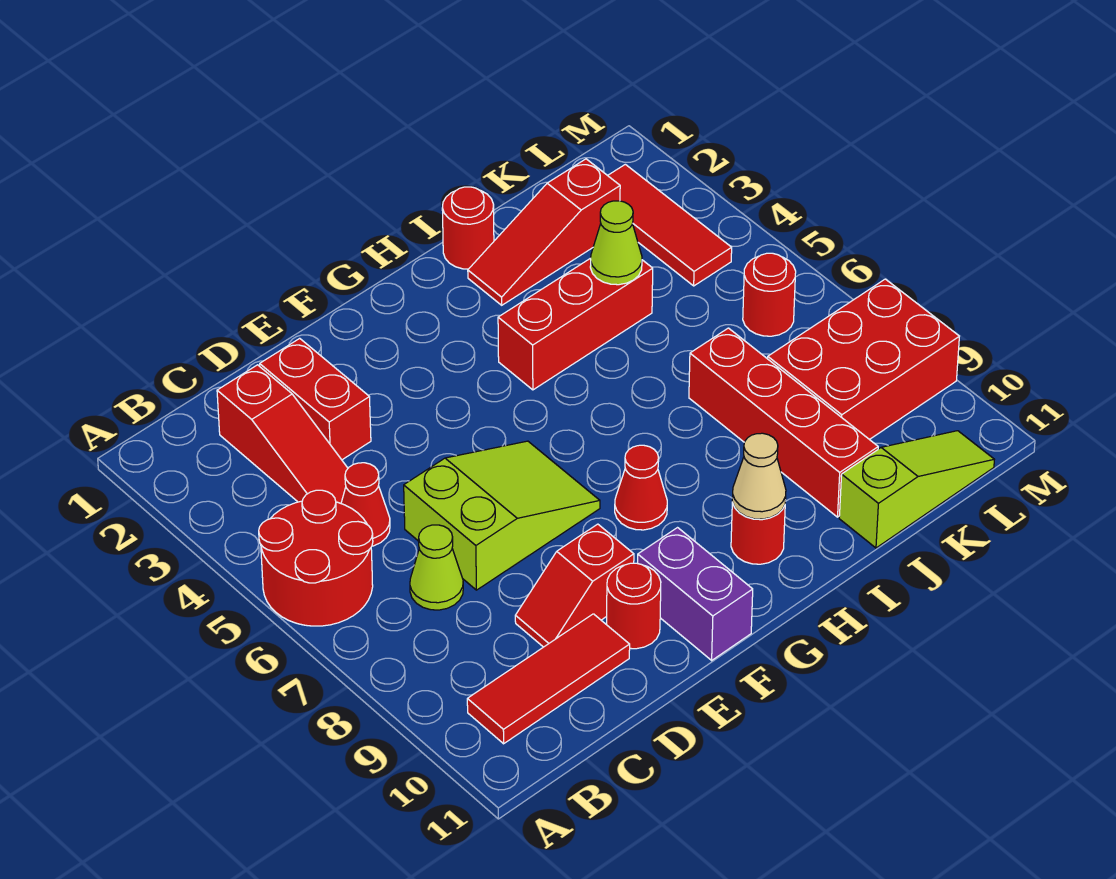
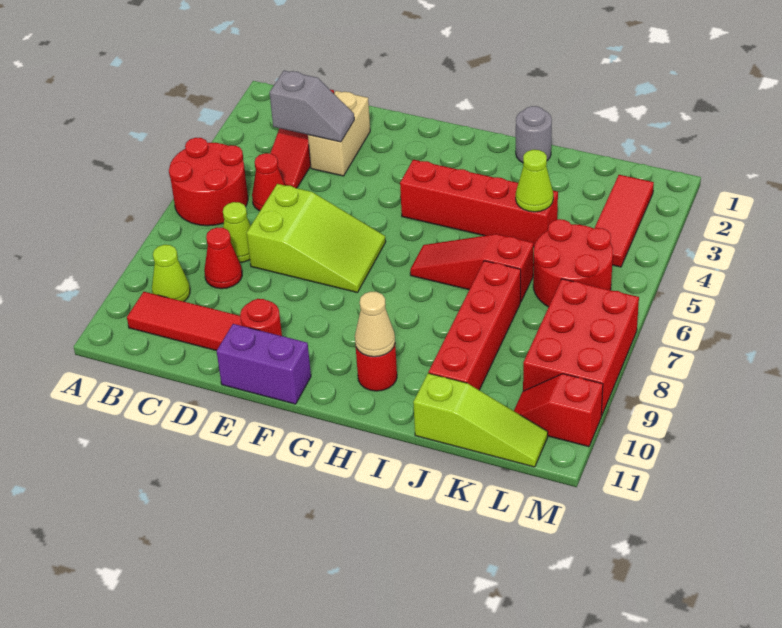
none -> lime 1x1 cone [152,245,190,302]
none -> grey 1x2 slope [270,71,354,142]
red 1x2 brick [260,338,371,460] -> tan 1x2 brick [308,91,370,176]
red 1x2 slope [515,524,634,647] -> red 1x2 slope moved to [514,374,603,447]
purple 1x2 brick [638,528,753,660] -> purple 1x2 brick turned to [217,324,311,404]
red 1x1 cone [615,445,667,530] -> red 1x1 cone moved to [204,227,242,289]
red 1x3 brick [498,258,653,390] -> red 1x4 brick [400,160,558,247]
red 1x1 round brick [442,187,494,269] -> grey 1x1 round brick [516,106,552,163]
red 1x3 slope [468,159,620,305] -> red 1x3 slope moved to [410,234,533,302]
red 2x3 brick [768,279,959,440] -> red 2x3 brick turned to [523,279,639,416]
red 1x1 round brick [743,253,796,336] -> red 2x2 round brick [533,219,613,307]

